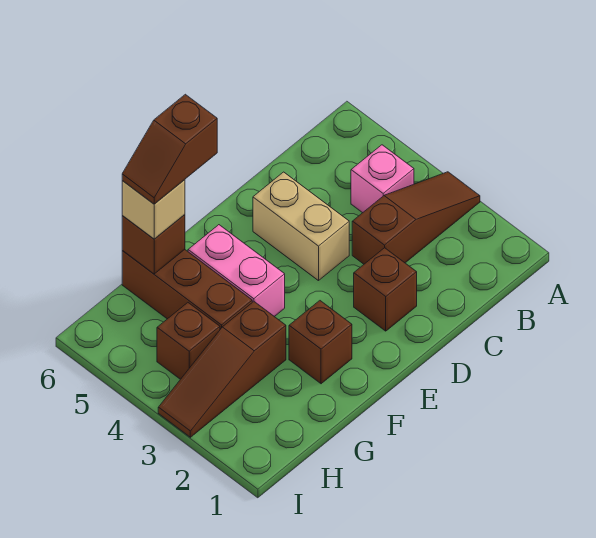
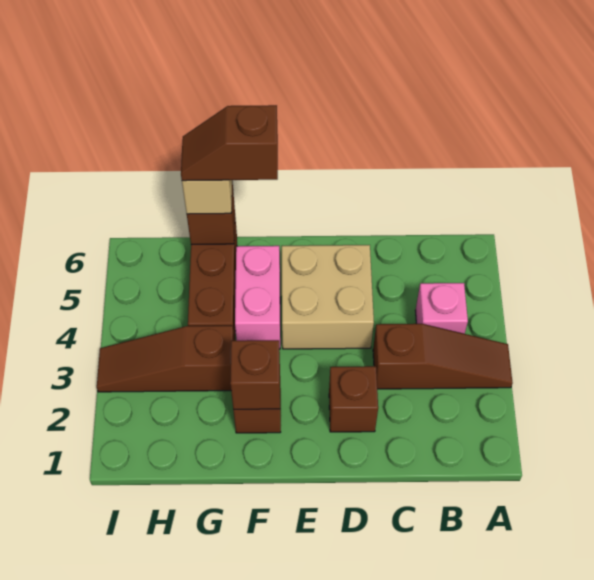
tan 1x2 brick [253,172,349,281] -> tan 2x2 brick [282,245,374,349]
brown 1x1 brick [157,303,220,379] -> brown 1x1 brick moved to [230,340,280,409]

